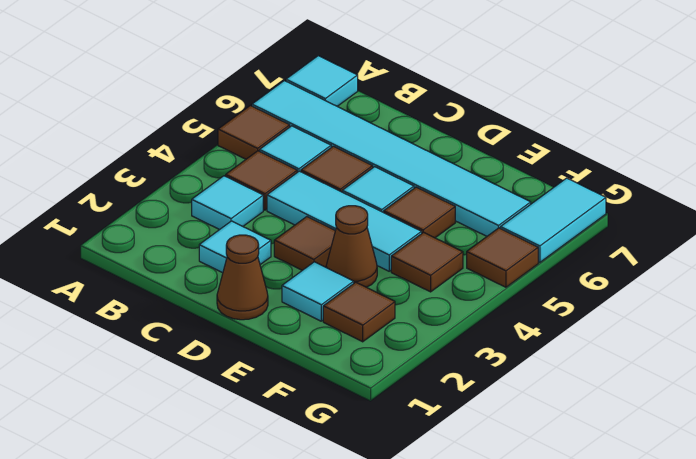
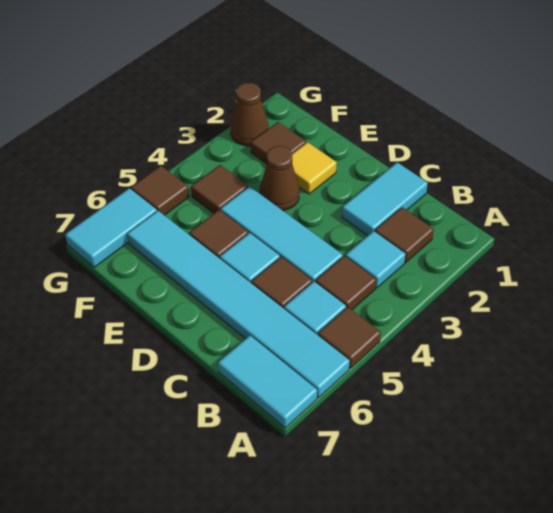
cyan 1x1 tile [286,56,358,106] -> cyan 1x2 tile [218,336,317,428]
cyan 1x1 tile [199,221,271,273] -> cyan 1x2 tile [342,162,428,236]
brown 1x1 cone [217,235,268,320] -> brown 1x1 cone moved to [231,83,268,146]
brown 1x1 tile [274,217,335,270] -> brown 1x1 tile moved to [375,207,434,263]
cyan 1x1 tile [282,262,354,321] -> yellow 1x1 tile [292,142,337,194]

